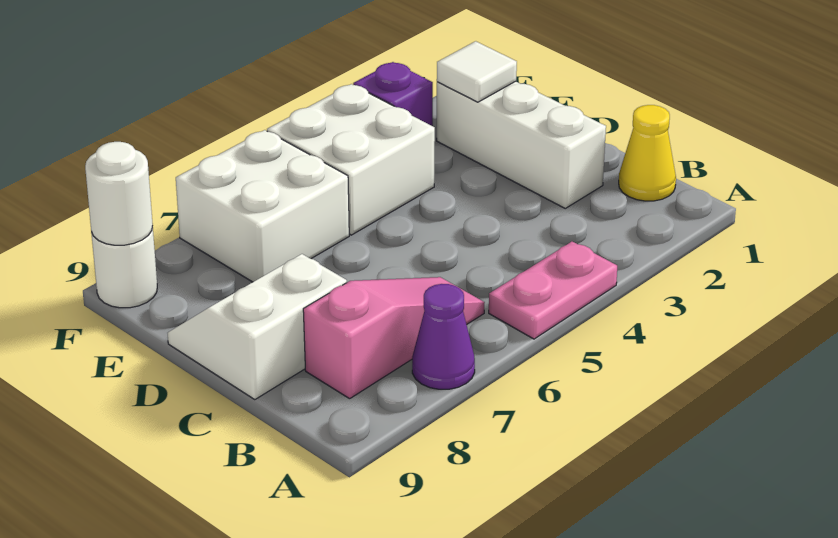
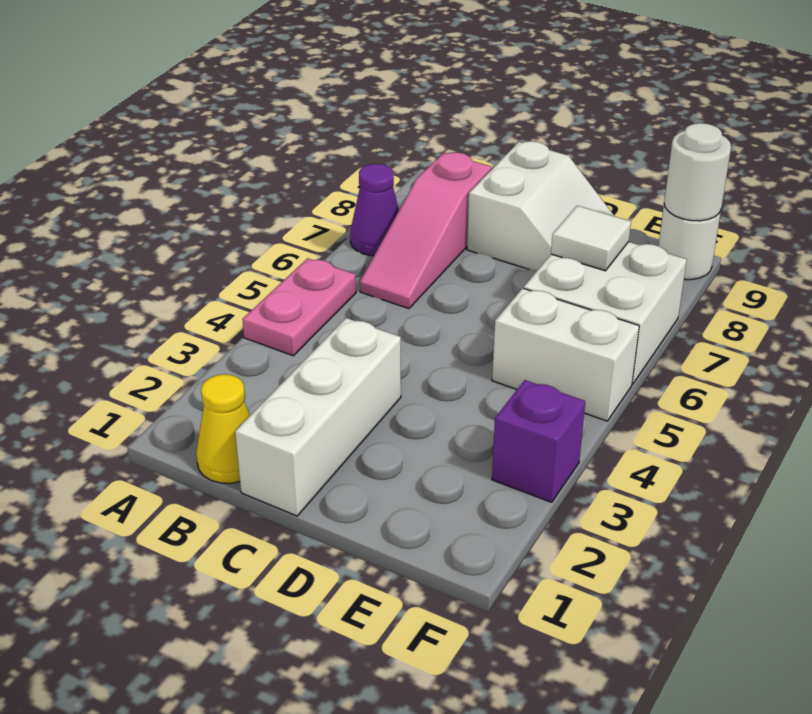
white 1x3 brick [437,81,606,208] -> white 1x3 brick turned to [235,318,401,516]
white 1x1 tile [437,41,517,102] -> white 1x1 tile moved to [551,206,631,271]
white 2x2 brick [267,84,435,235] -> white 1x2 brick [492,288,639,421]

